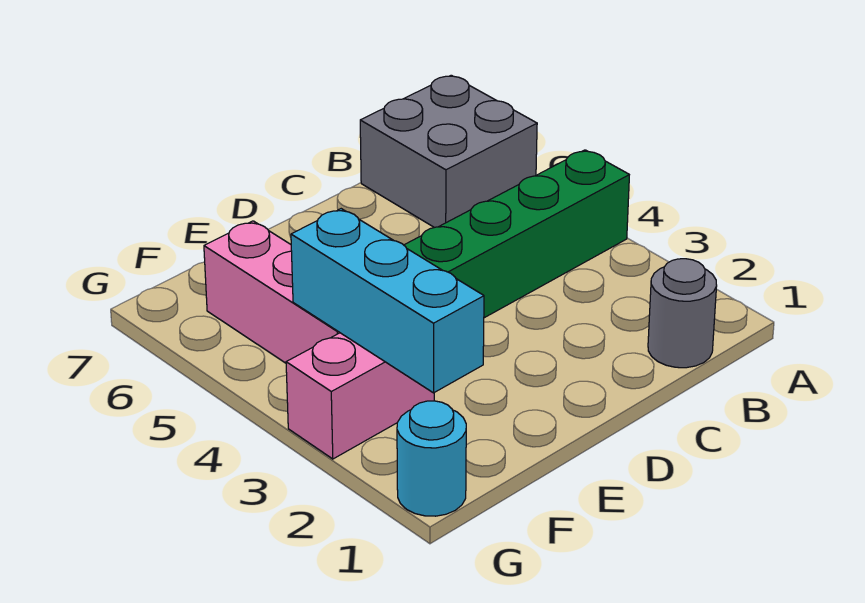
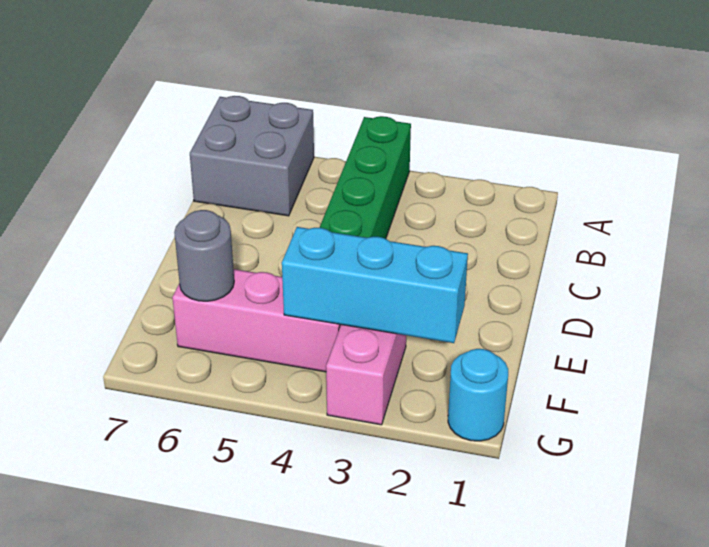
grey 1x1 round brick [648,259,717,368] -> grey 1x1 round brick moved to [174,210,234,301]

